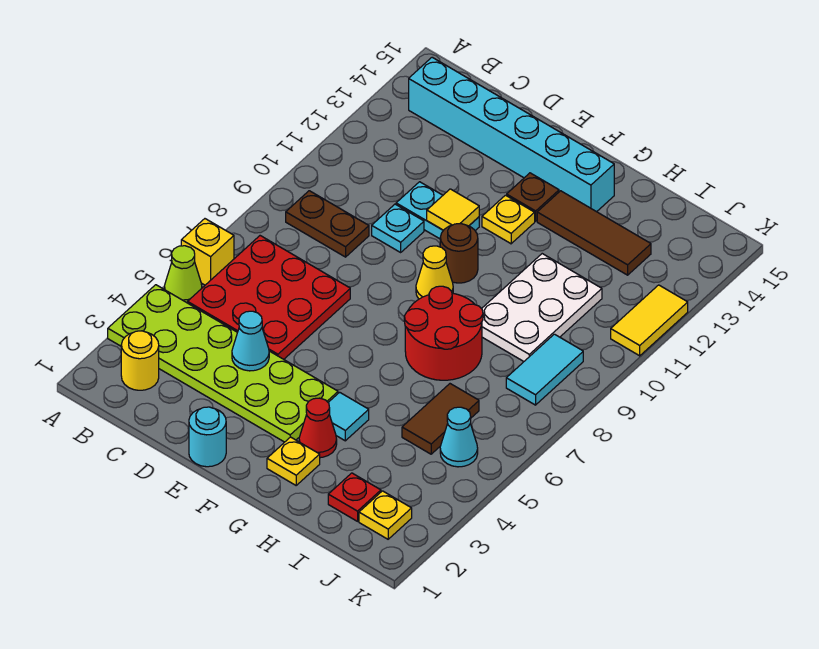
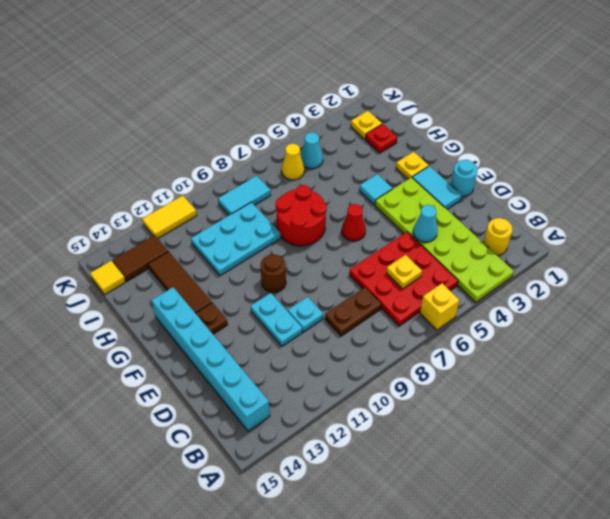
lime 1x1 cone [165,246,202,303] -> none
brown 1x2 plate [286,191,369,257] -> brown 1x2 plate turned to [325,287,381,336]
none -> cyan 1x2 tile [412,166,462,209]
yellow 1x1 tile [427,189,479,230] -> yellow 1x1 tile moved to [90,261,126,295]
yellow 1x1 cone [416,246,453,299] -> yellow 1x1 cone moved to [282,144,304,180]
yellow 1x1 plate [482,195,535,244] -> yellow 1x1 plate moved to [386,255,422,289]
red 1x1 cone [299,398,337,458] -> red 1x1 cone moved to [342,204,366,241]
white 2x3 plate [482,254,602,361] -> cyan 2x3 plate [191,202,281,276]
brown 1x2 tile [402,384,479,454] -> brown 1x2 tile moved to [113,235,168,281]

